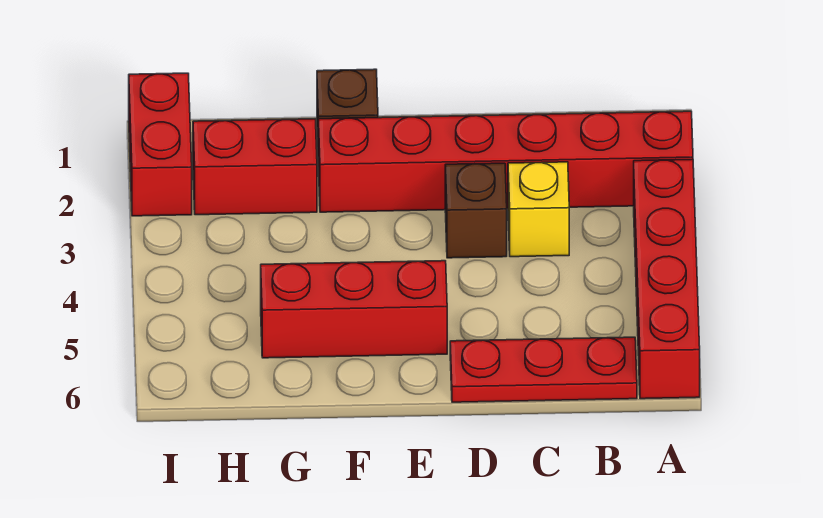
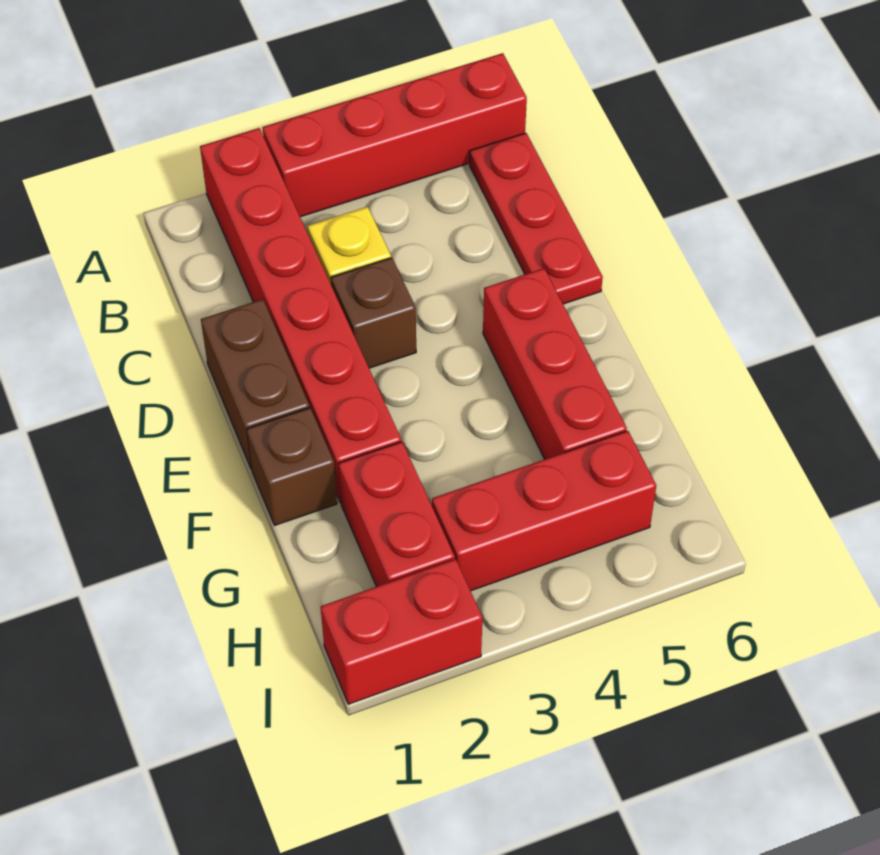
none -> brown 1x2 brick [201,299,310,469]
none -> red 1x3 brick [432,431,656,591]

